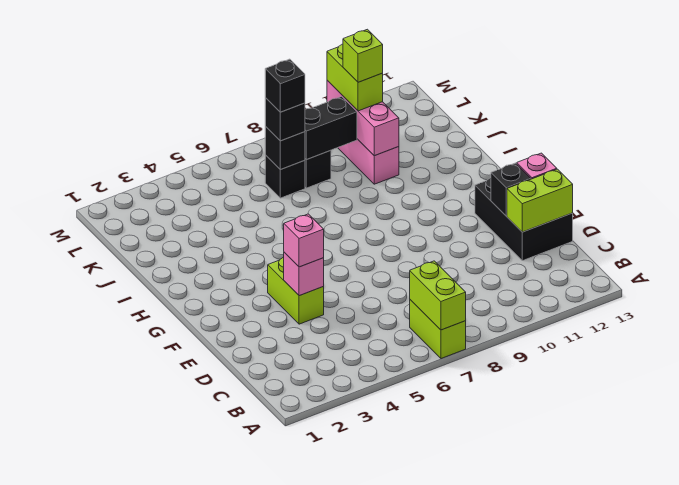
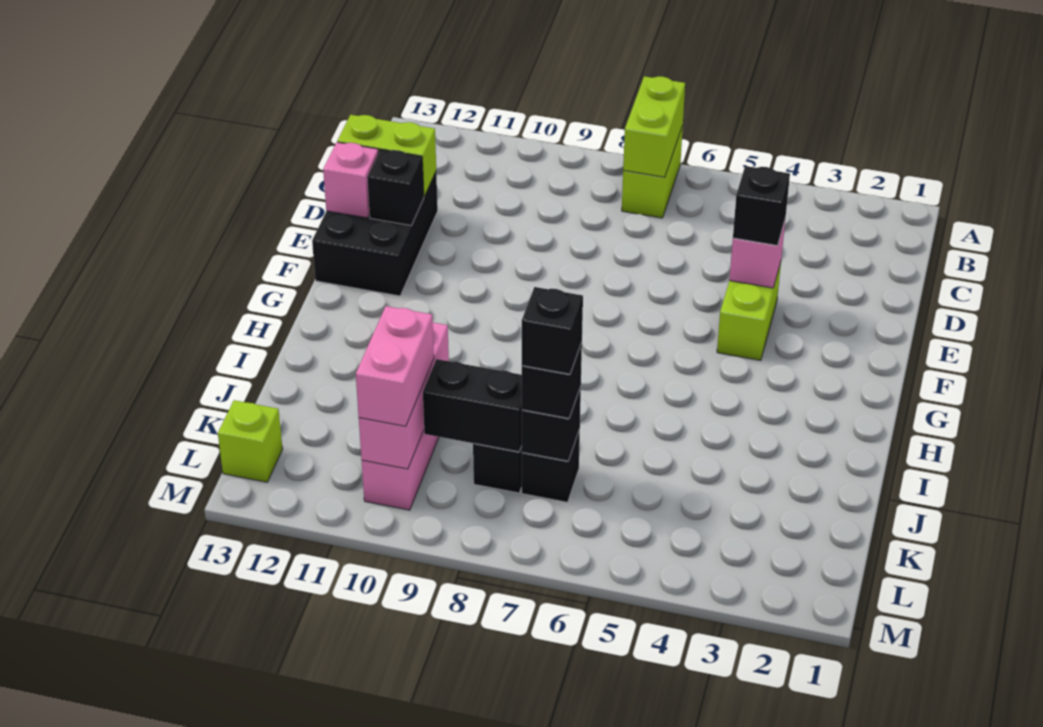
pink 1x1 brick [284,214,324,267] -> black 1x1 brick [733,166,790,246]
lime 1x2 brick [327,44,383,111] -> pink 1x2 brick [356,306,434,426]
lime 1x1 brick [343,29,383,82] -> lime 1x1 brick moved to [218,400,283,482]

